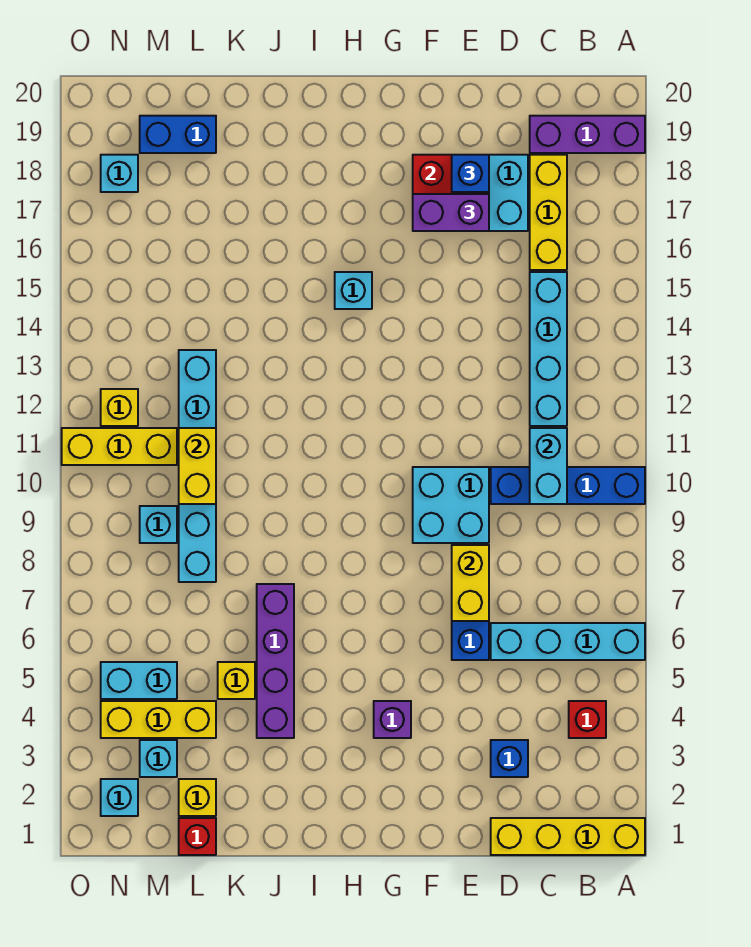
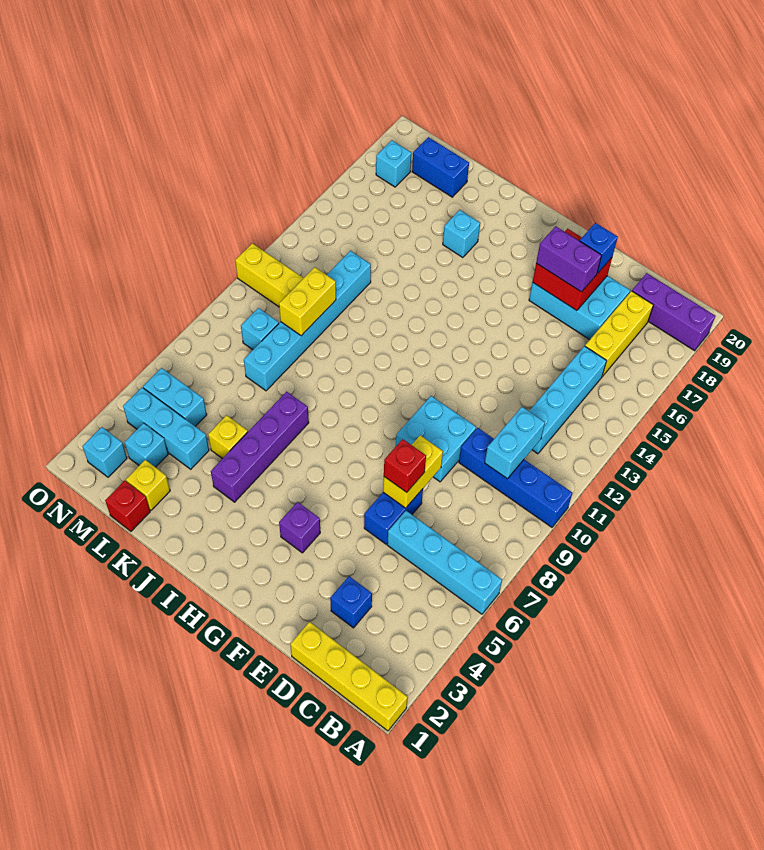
red 1x1 brick [569,701,606,738] -> red 1x1 brick moved to [384,439,426,492]
cyan 1x1 brick [335,272,372,309] -> cyan 1x1 brick moved to [443,210,480,258]
yellow 1x3 brick [101,701,216,738] -> cyan 1x3 brick [123,388,209,469]
yellow 1x1 brick [101,389,138,426] -> none

